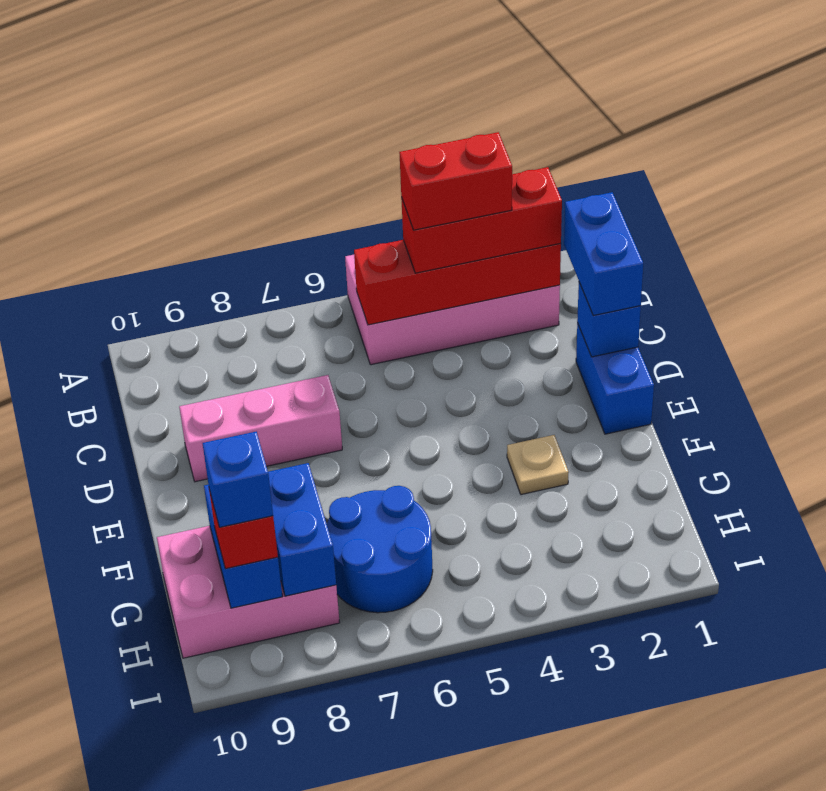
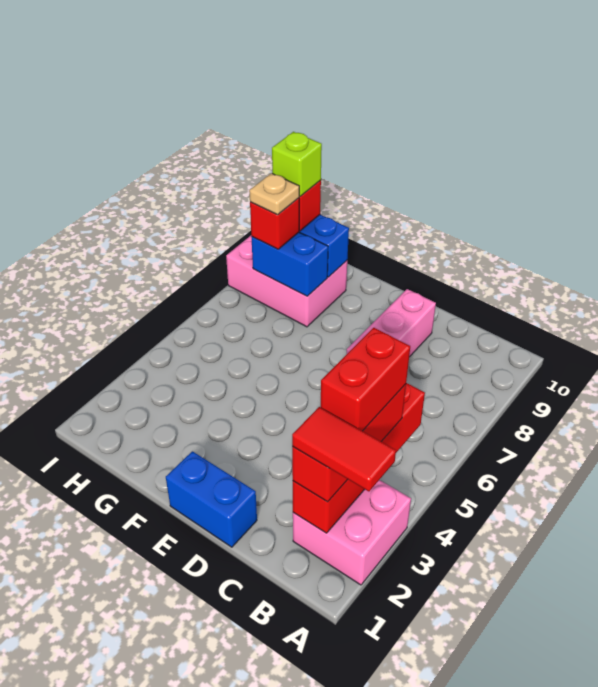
pink 2x4 brick [345,255,560,365] -> pink 2x2 brick [293,480,411,585]
none -> red 1x2 tile [292,407,396,491]
blue 1x2 brick [564,192,643,316] -> none
blue 1x1 brick [577,283,641,357] -> none
tan 1x1 plate [507,435,569,495] -> tan 1x1 plate moved to [249,173,300,215]
blue 2x2 round brick [327,486,433,613] -> none
pink 2x3 brick [157,526,340,658] -> pink 2x3 brick turned to [226,236,347,327]
none -> red 1x1 brick [250,198,299,249]
blue 1x1 brick [203,432,273,527] -> lime 1x1 brick [272,132,322,196]

